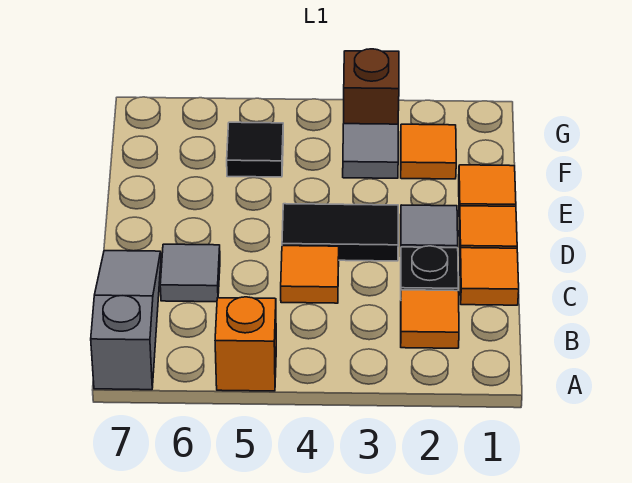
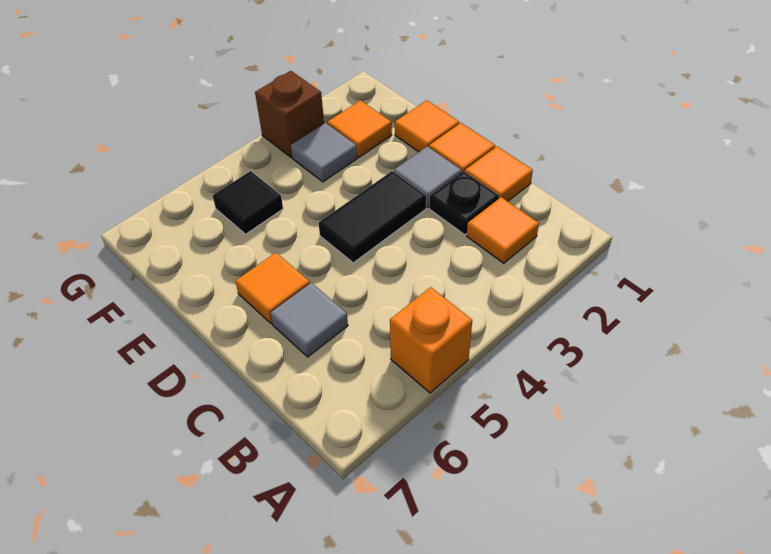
grey 1x3 slope [91,251,161,390] -> none
orange 1x1 tile [281,246,339,303] -> orange 1x1 tile moved to [235,253,310,324]

